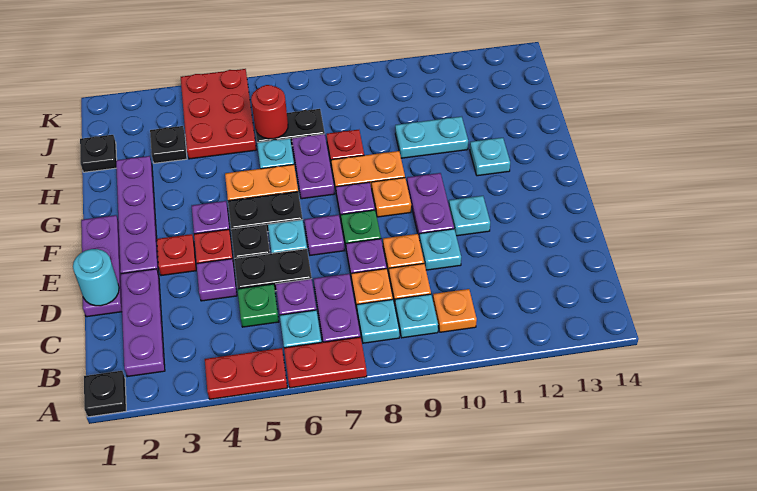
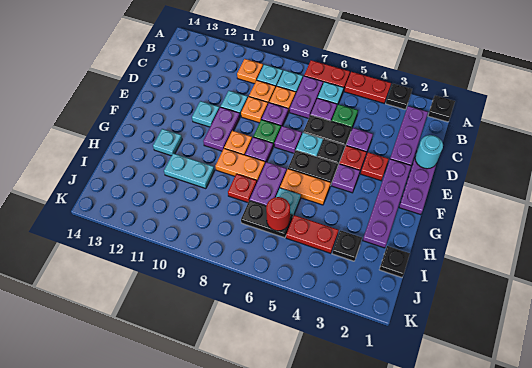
none -> black 1x1 plate [386,83,412,109]
red 2x3 plate [181,69,256,159] -> red 1x2 plate [286,215,339,253]

